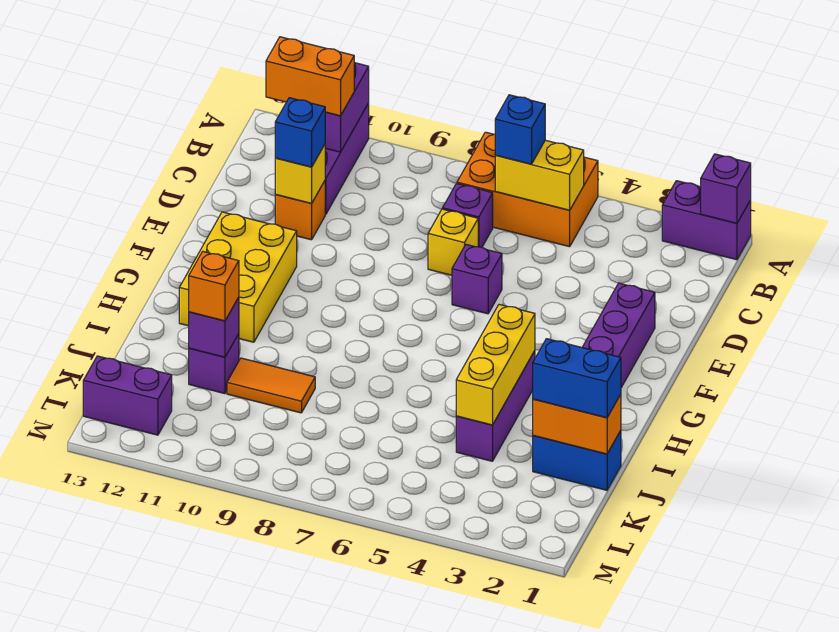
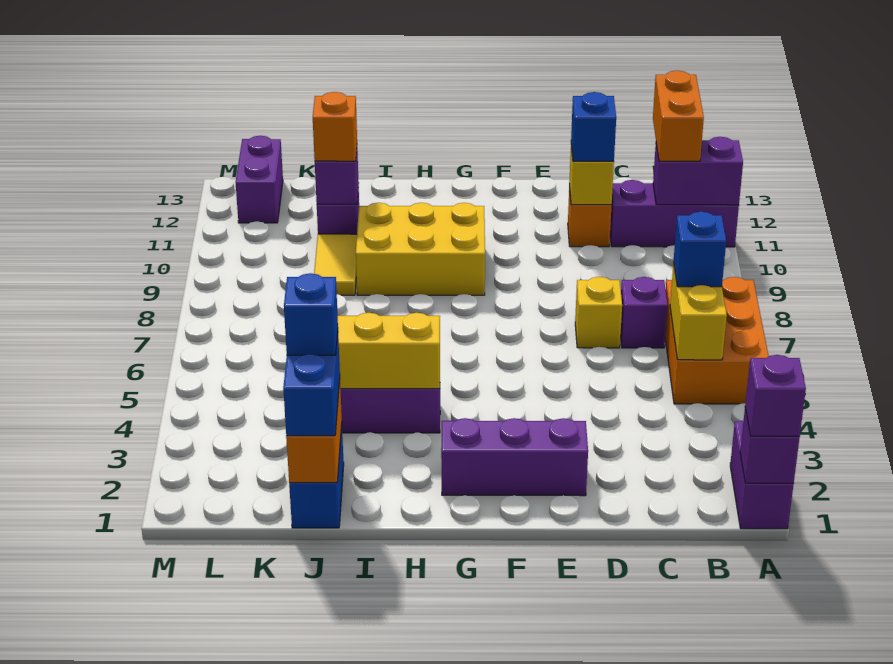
purple 1x1 brick [452,245,502,314] -> purple 1x1 brick moved to [745,355,806,436]
yellow 2x3 brick [179,212,297,342] -> yellow 2x3 brick moved to [356,203,485,295]
none -> blue 1x1 brick [284,273,338,355]
orange 1x2 tile [227,358,315,413] -> yellow 1x2 tile [314,234,357,295]

